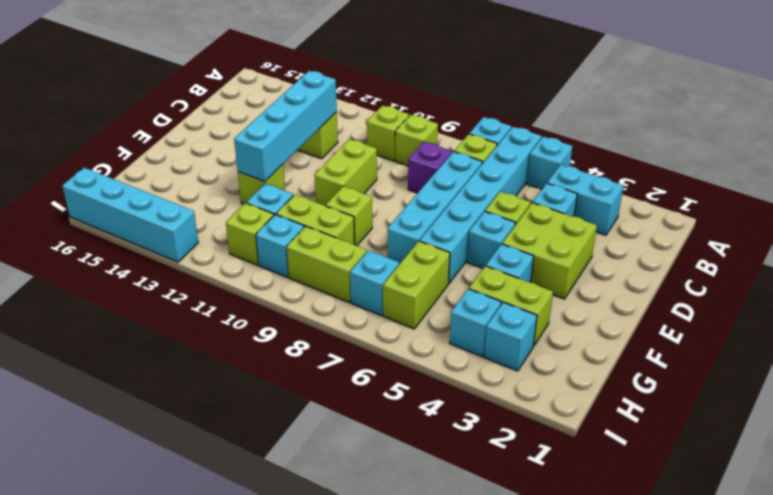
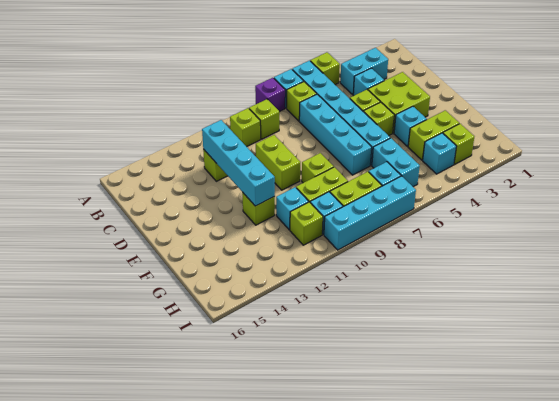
cyan 1x1 brick [527,136,572,189] -> lime 1x1 brick [310,52,340,85]
purple 1x1 brick [408,142,452,193] -> purple 1x1 brick moved to [255,78,285,112]
cyan 1x1 brick [467,211,515,268] -> lime 1x1 brick [364,102,394,136]
lime 1x2 brick [383,241,450,329] -> cyan 1x2 brick [372,138,420,187]
cyan 1x1 brick [484,302,537,371] -> lime 1x1 brick [443,124,474,164]
cyan 1x4 brick [62,168,198,262] -> cyan 1x4 brick moved to [324,176,416,250]

